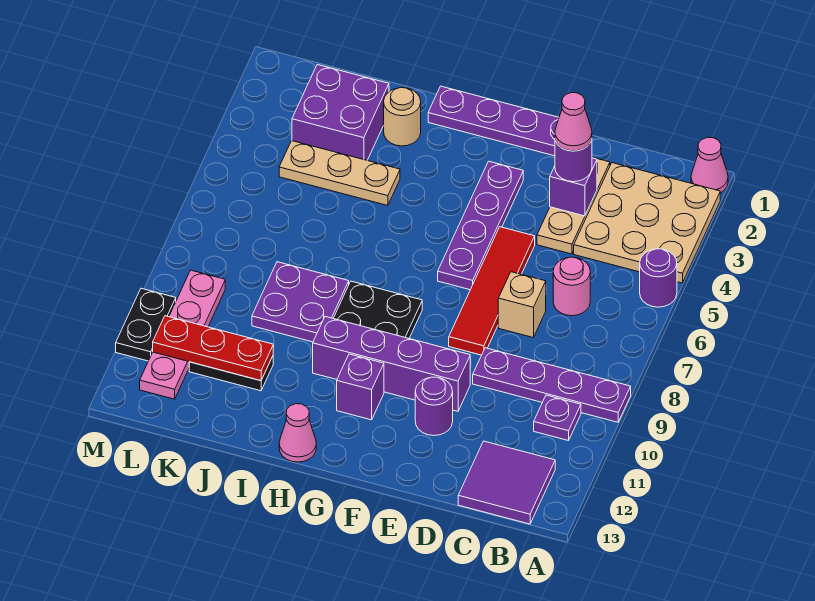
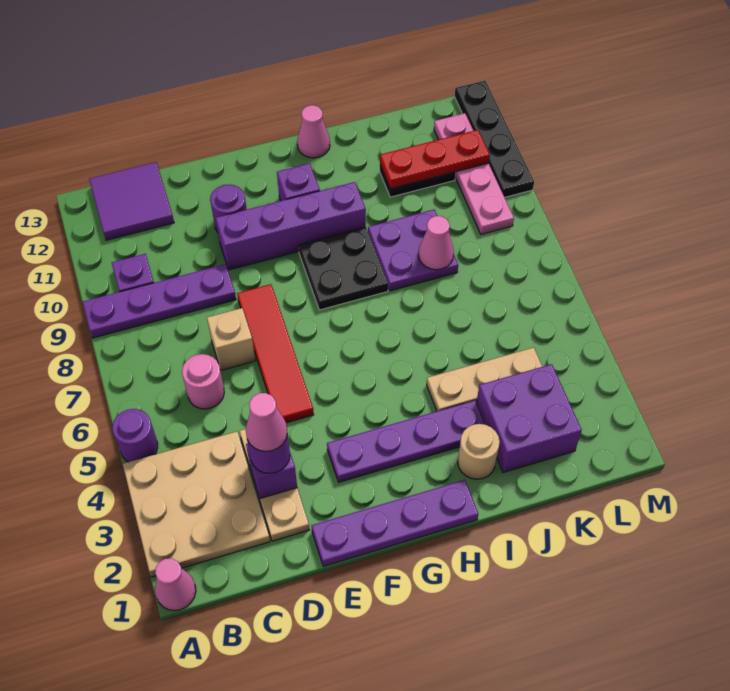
purple 1x4 plate [438,161,523,290] -> purple 1x4 plate turned to [327,401,485,482]
none -> pink 1x1 cone [419,216,454,270]
black 1x2 plate [116,288,176,361] -> black 1x4 plate [455,81,534,197]

